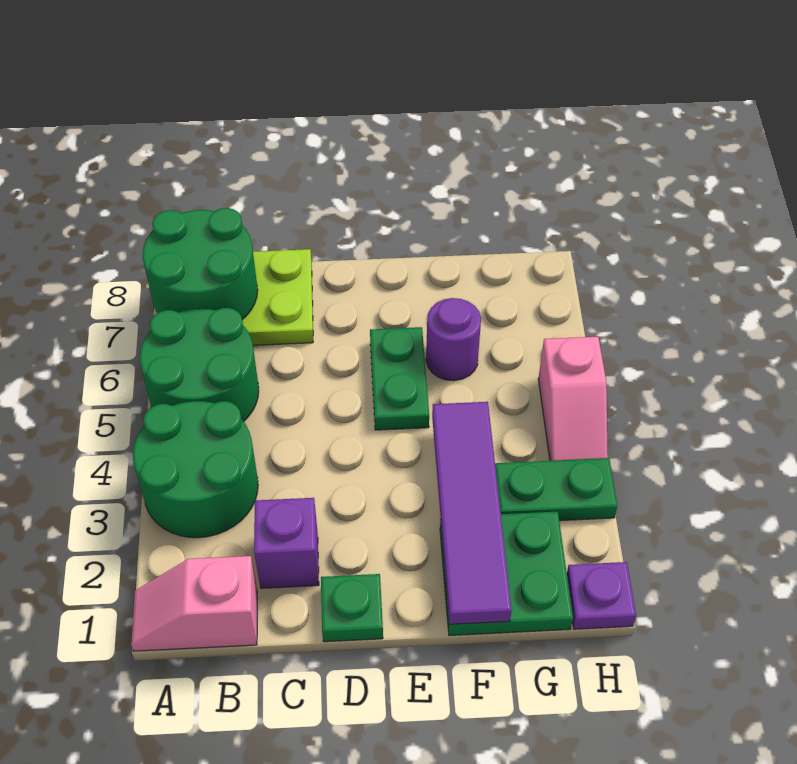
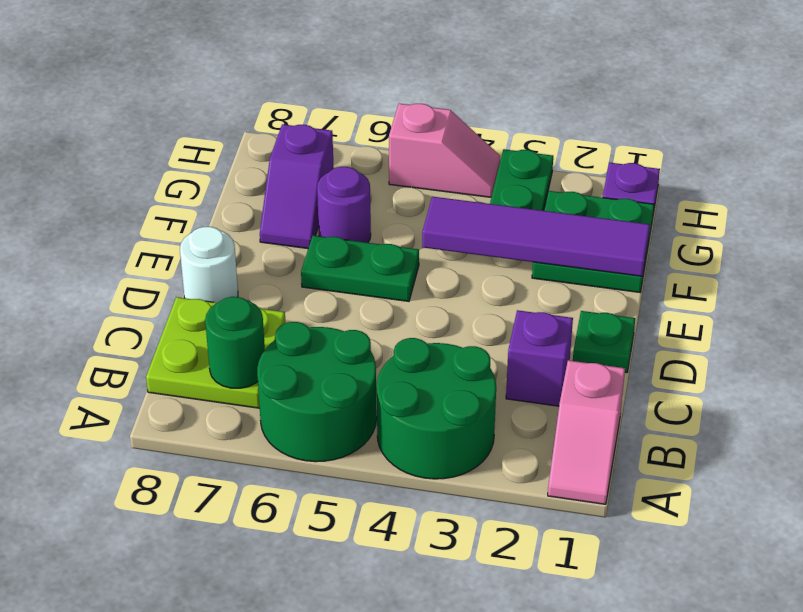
green 2x2 round brick [143,208,258,319] -> green 1x1 round brick [205,297,265,388]
none -> white 1x1 round brick [180,227,238,303]
none -> purple 1x2 slope [260,124,334,249]

